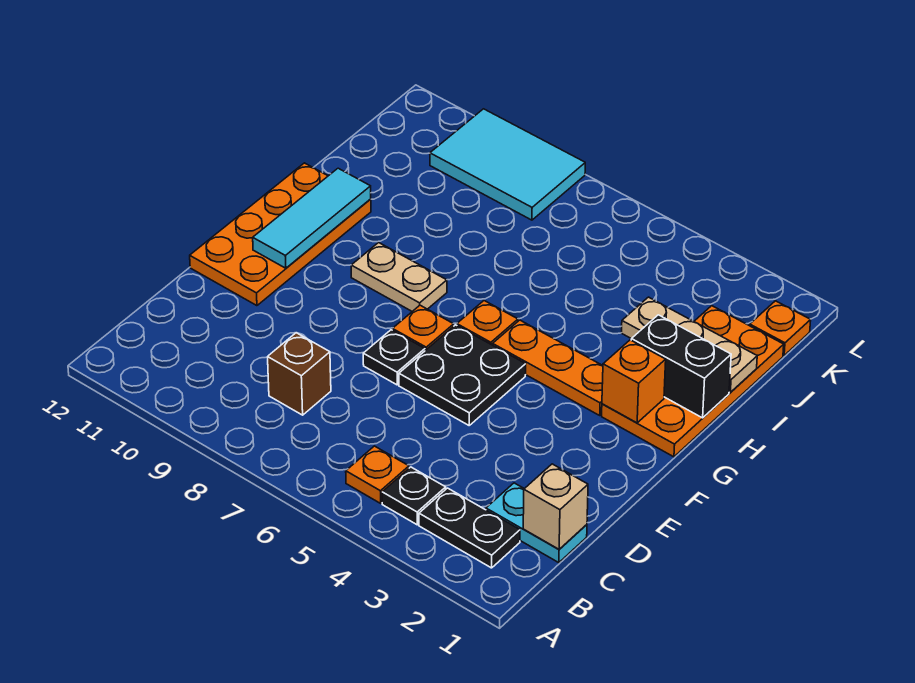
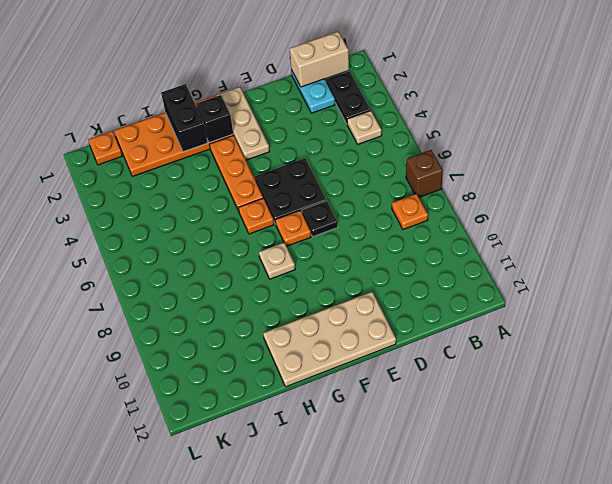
black 1x1 plate [382,467,446,525] -> tan 1x1 plate [347,111,382,144]
orange 1x1 plate [346,446,409,503] -> orange 1x1 plate moved to [392,194,428,230]
tan 1x1 brick [523,464,588,549] -> tan 1x2 brick [290,32,349,87]
brown 1x1 brick [268,333,331,415] -> brown 1x1 brick moved to [406,150,443,197]
orange 2x4 plate [190,163,371,306] -> tan 2x4 plate [263,292,396,387]
cyan 1x3 tile [253,168,371,268] -> none
orange 1x1 brick [602,340,666,423] -> black 1x1 brick [197,95,233,143]
tan 1x2 plate [351,243,447,311] -> tan 1x1 plate [259,243,295,279]
tan 1x3 plate [622,297,757,392] -> tan 1x3 plate moved to [216,87,270,160]
cyan 2x3 tile [430,109,585,220] -> none

